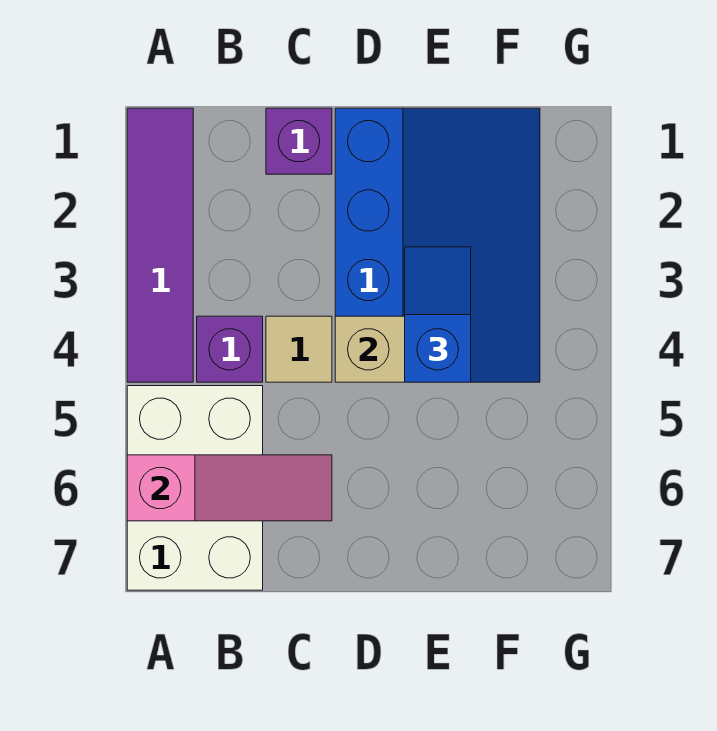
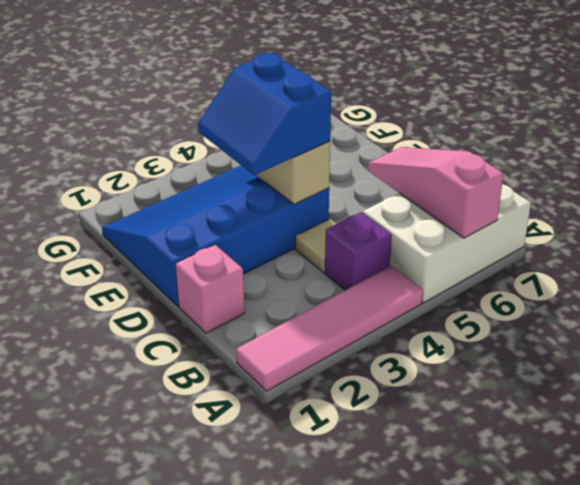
purple 1x4 tile [127,108,193,382] -> pink 1x4 tile [236,266,423,391]
purple 1x1 brick [266,108,332,174] -> pink 1x1 brick [175,245,245,333]
blue 1x2 slope [405,247,471,382] -> blue 2x2 slope [198,53,331,175]

